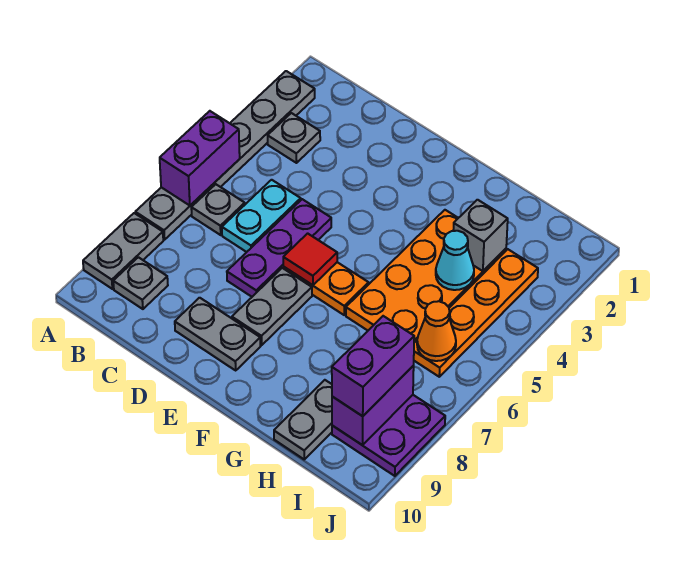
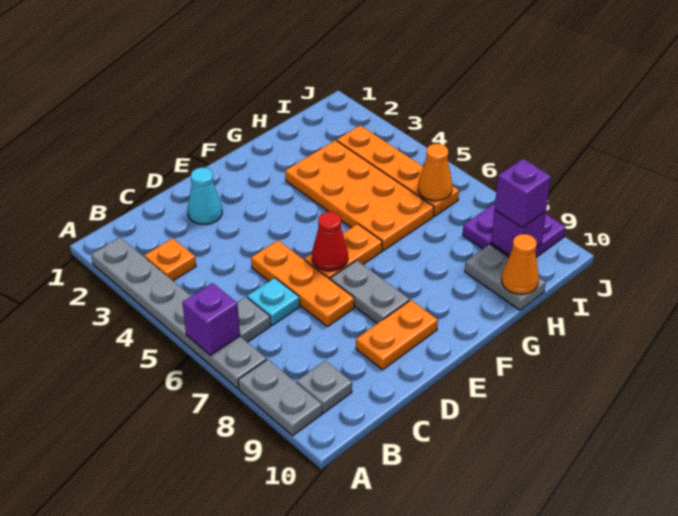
purple 1x2 brick [160,111,240,206] -> purple 1x1 brick [182,283,240,355]
grey 1x1 plate [268,113,320,163] -> orange 1x1 plate [144,238,196,281]
cyan 1x2 plate [222,180,301,252] -> cyan 1x1 plate [247,278,300,325]
purple 1x3 plate [227,199,331,297] -> orange 1x3 plate [251,241,354,327]
grey 1x2 plate [175,298,261,370] -> orange 1x2 plate [356,300,438,370]
red 1x1 tile [283,233,337,285] -> red 1x1 cone [312,212,348,271]
grey 1x1 brick [453,200,508,271] -> none
cyan 1x1 cone [436,231,474,290] -> cyan 1x1 cone moved to [188,168,222,224]
none -> orange 1x1 cone [502,234,539,294]
purple 1x2 brick [332,366,414,445] -> purple 1x1 brick [491,210,546,255]
purple 1x2 brick [332,316,414,416] -> purple 1x1 brick [495,159,551,228]

